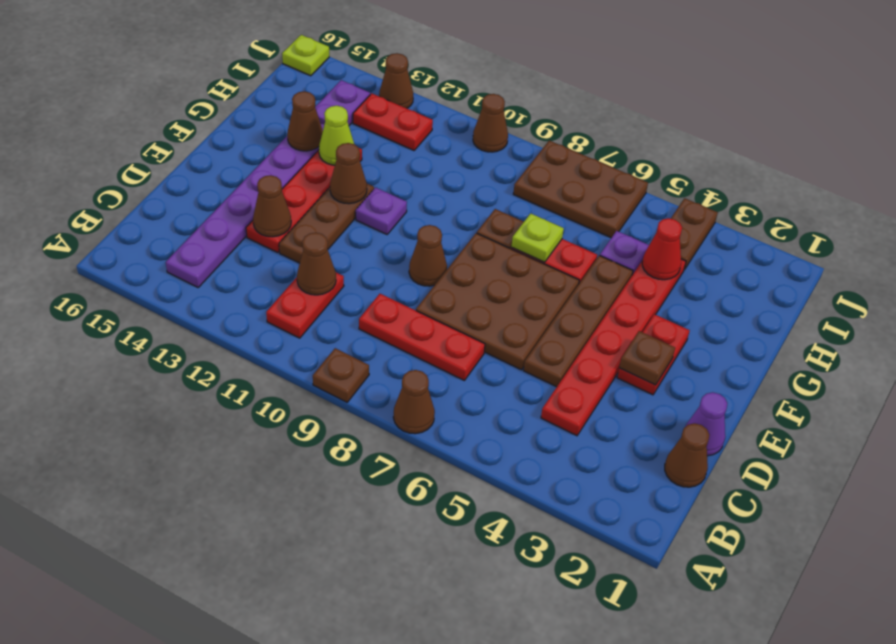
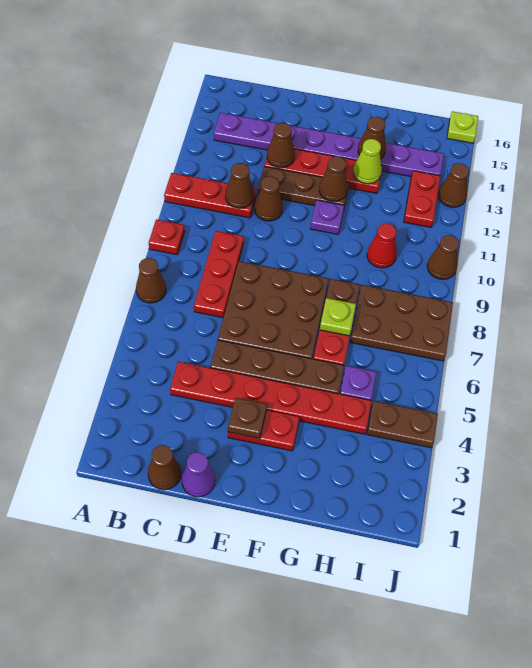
brown 1x1 plate [313,348,369,402] -> red 1x1 plate [149,219,185,255]
red 1x2 plate [266,273,344,338] -> red 1x3 plate [164,173,257,218]
brown 1x1 cone [409,225,447,286] -> brown 1x1 cone moved to [255,176,283,221]
red 1x1 cone [642,218,682,280] -> red 1x1 cone moved to [367,223,397,268]
brown 2x3 plate [513,141,648,238] -> brown 2x3 plate turned to [350,285,453,361]

